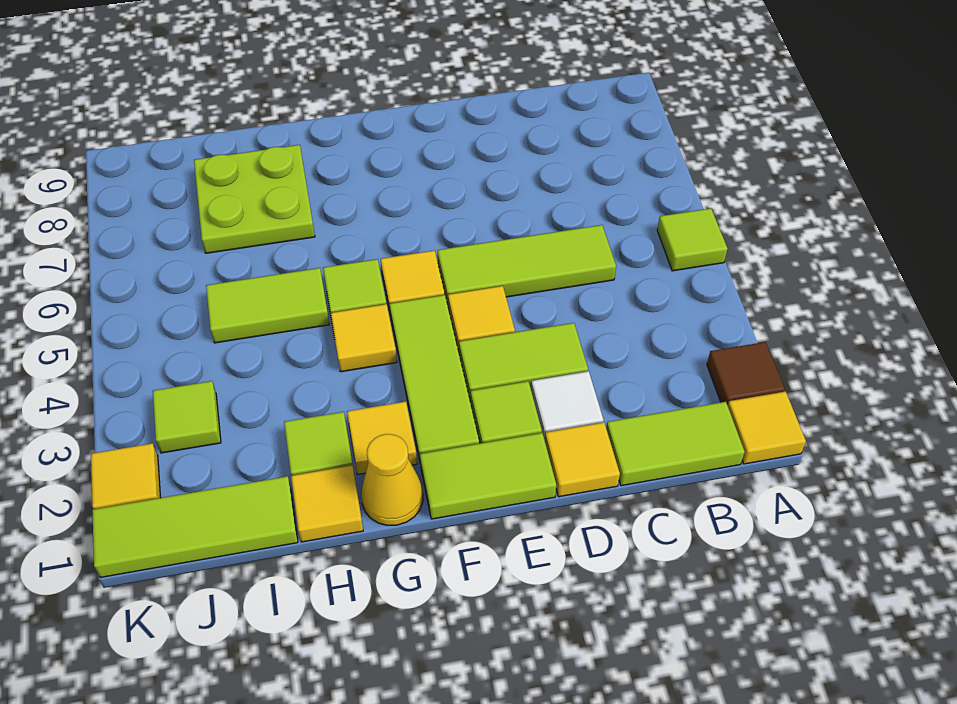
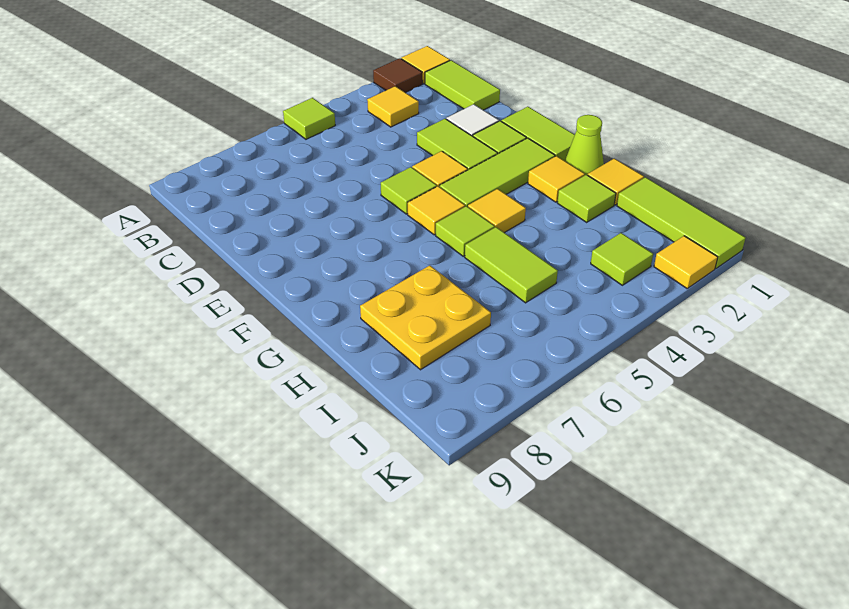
lime 1x3 tile [438,225,616,305] -> lime 1x1 tile [381,167,437,214]
yellow 1x1 tile [545,422,620,497] -> yellow 1x1 tile moved to [367,86,419,127]
yellow 1x1 cone [361,434,423,525] -> lime 1x1 cone [565,115,604,175]
lime 2x2 plate [194,145,315,253] -> yellow 2x2 plate [360,265,491,370]

